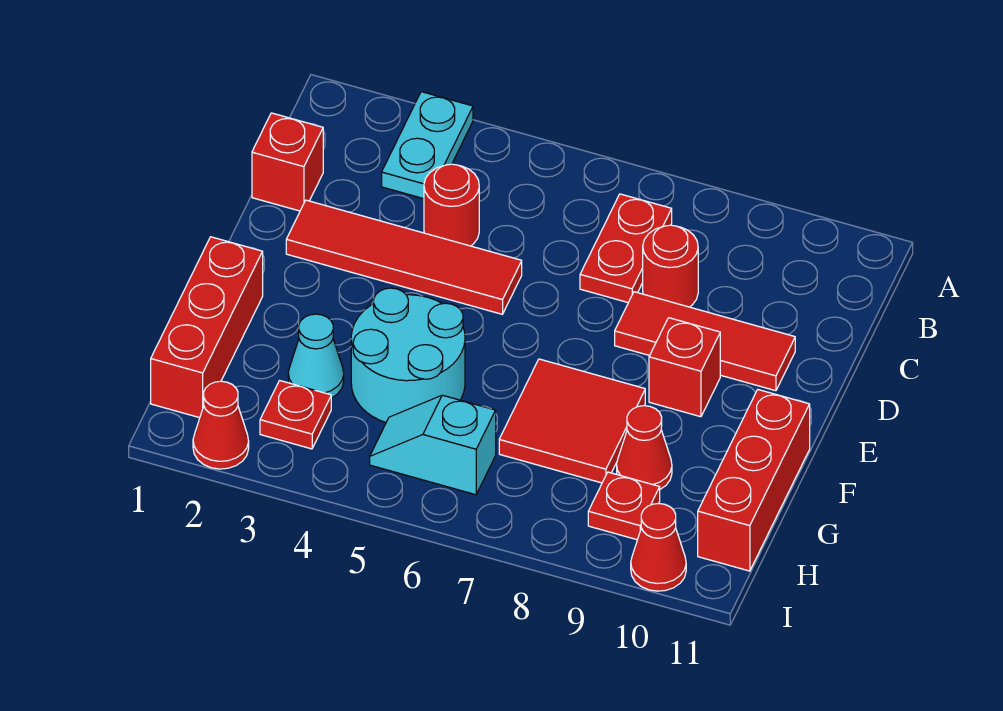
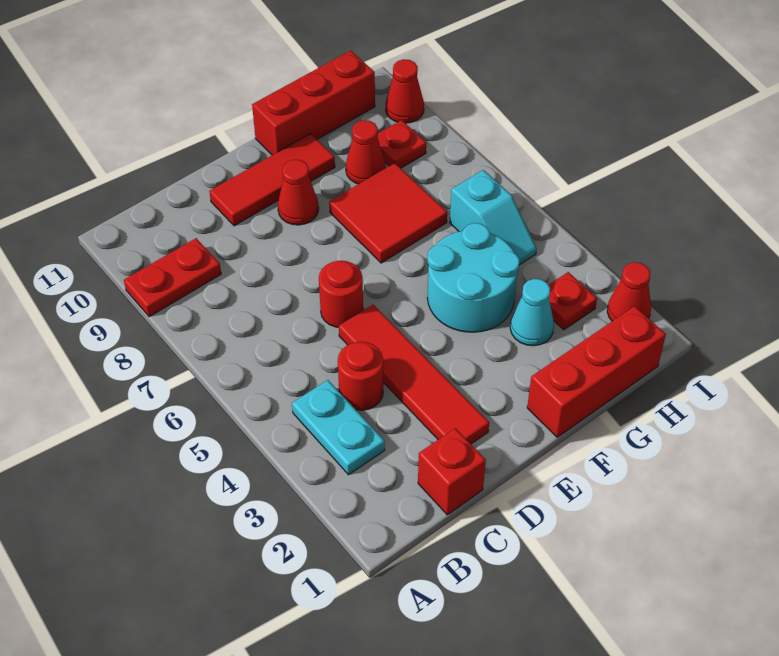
cyan 1x2 plate [382,92,473,199] -> cyan 1x2 plate turned to [292,380,385,475]
red 1x2 plate [580,194,672,303] -> red 1x2 plate moved to [124,238,221,317]
red 1x1 round brick [643,225,698,307] -> red 1x1 round brick moved to [319,261,363,327]
red 1x3 tile [615,292,795,391] -> red 1x3 tile turned to [209,134,335,226]
red 1x1 brick [649,318,720,417] -> red 1x1 cone [278,160,319,225]

